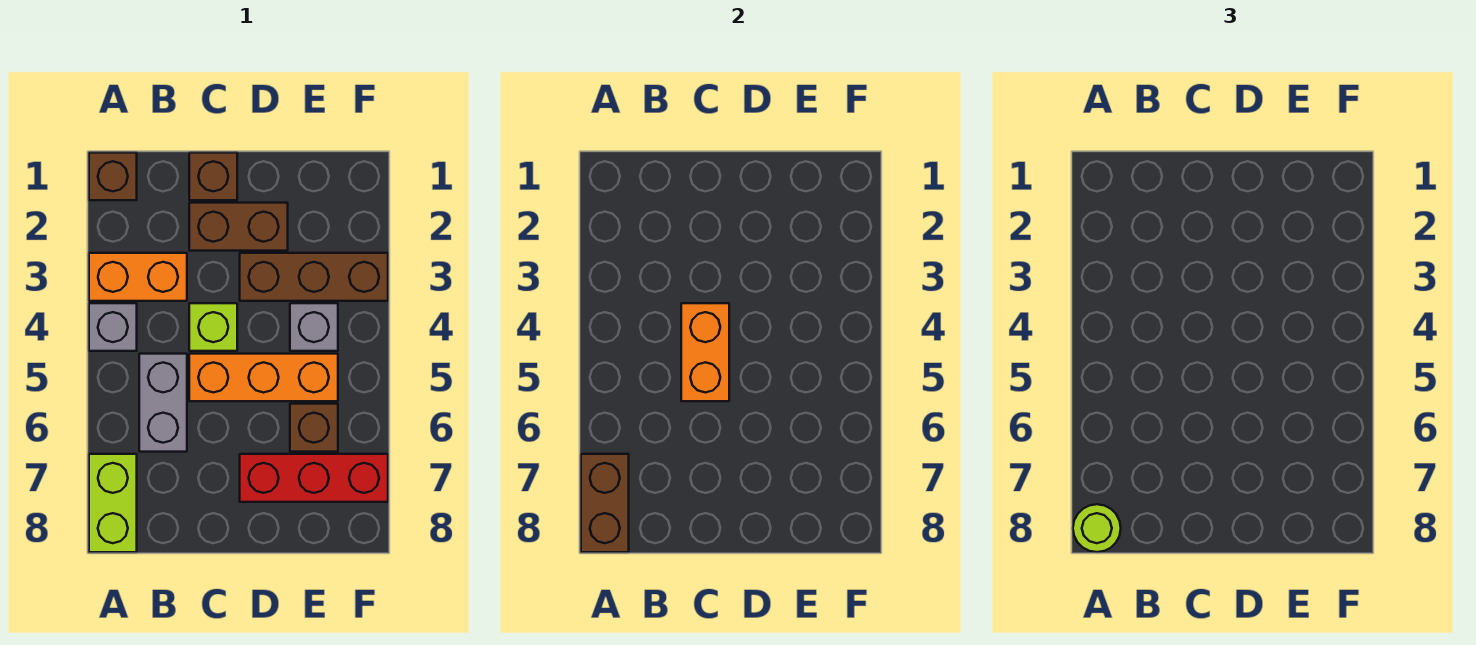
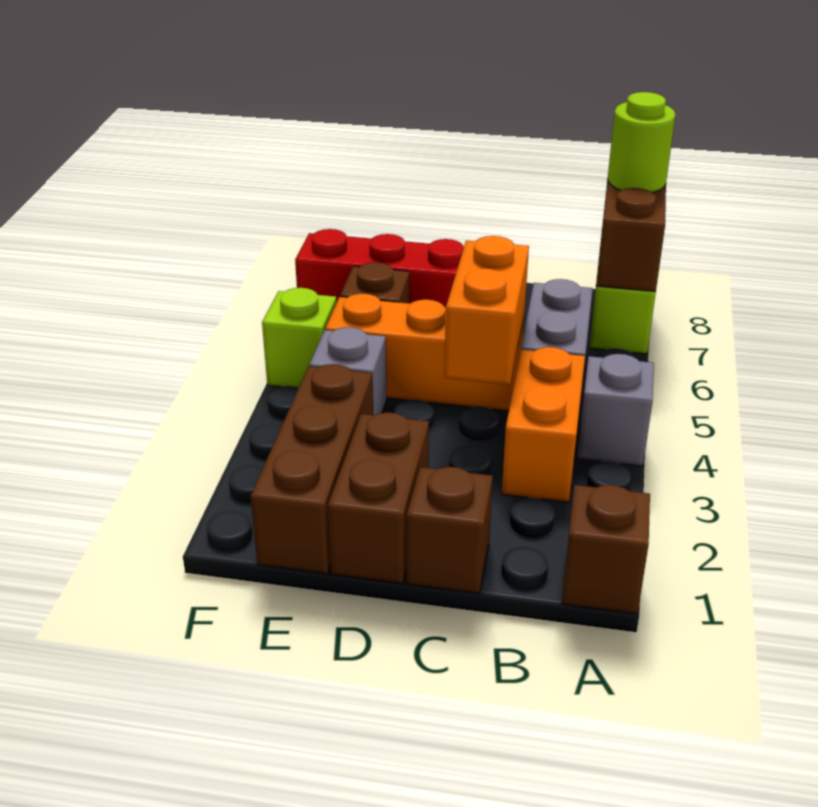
orange 1x2 brick [89,253,187,301] -> orange 1x2 brick turned to [502,347,585,502]
brown 1x2 brick [189,203,288,251] -> brown 1x2 brick turned to [328,412,429,584]
lime 1x1 brick [189,303,237,351] -> lime 1x1 brick moved to [262,288,337,388]
brown 1x3 brick [240,253,388,301] -> brown 1x3 brick turned to [250,364,373,574]

